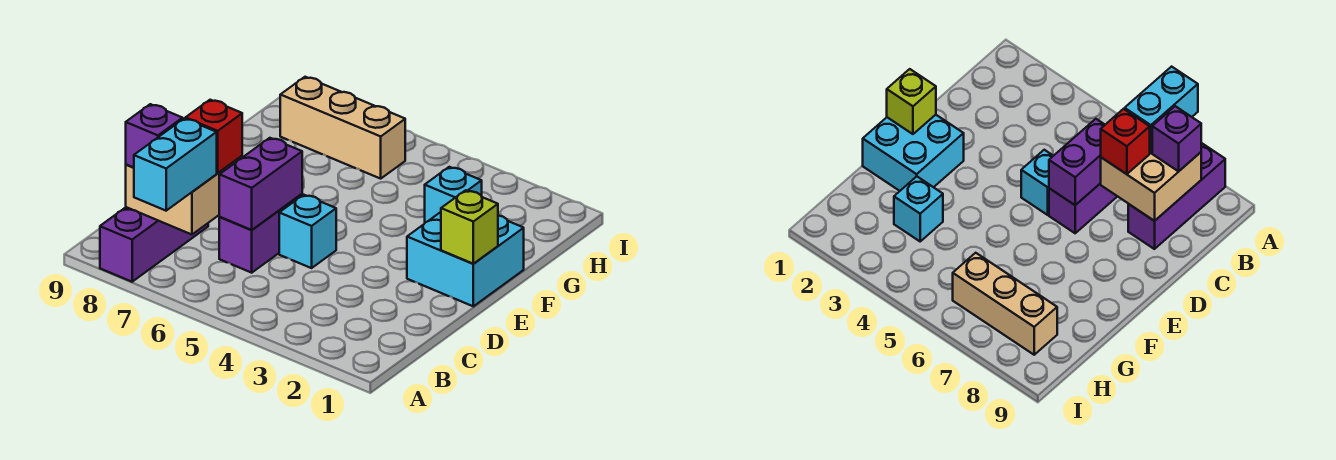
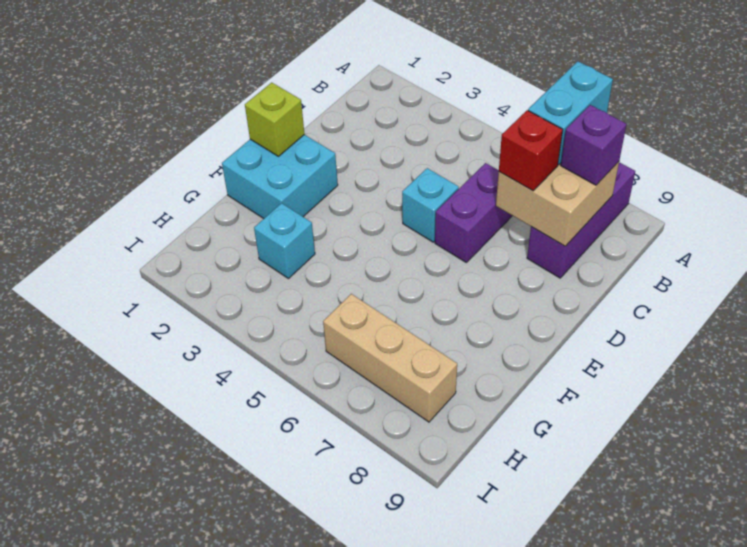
purple 1x2 brick [219,138,302,230] -> none

